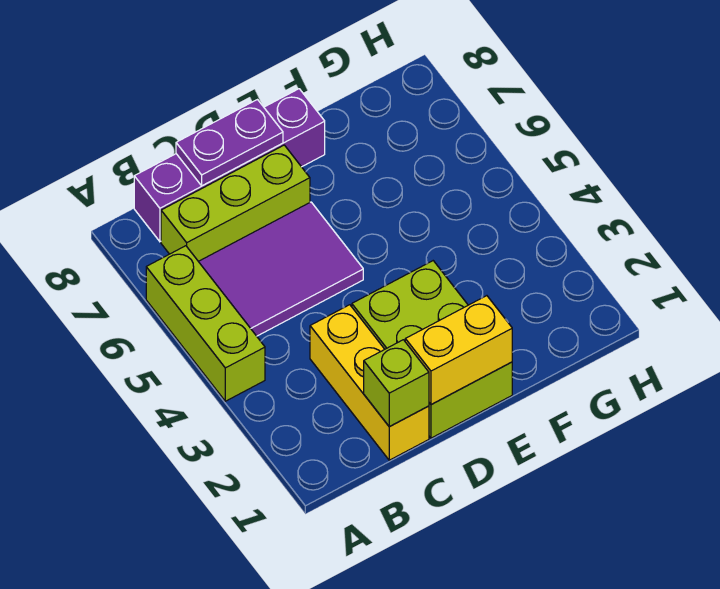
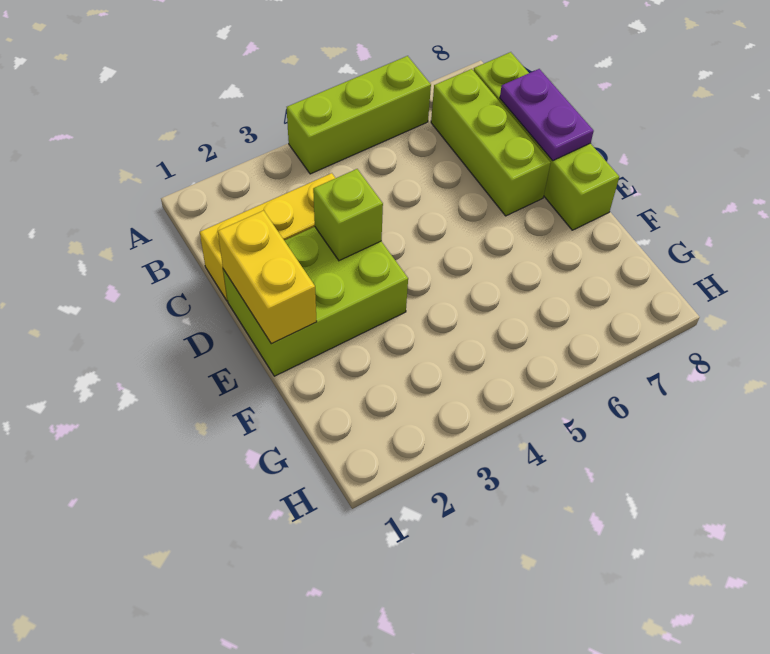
purple 2x3 tile [198,202,363,336] -> none
purple 1x4 brick [134,89,325,242] -> lime 1x4 brick [473,52,619,230]
lime 1x1 brick [364,340,429,427] -> lime 1x1 brick moved to [313,169,383,261]

